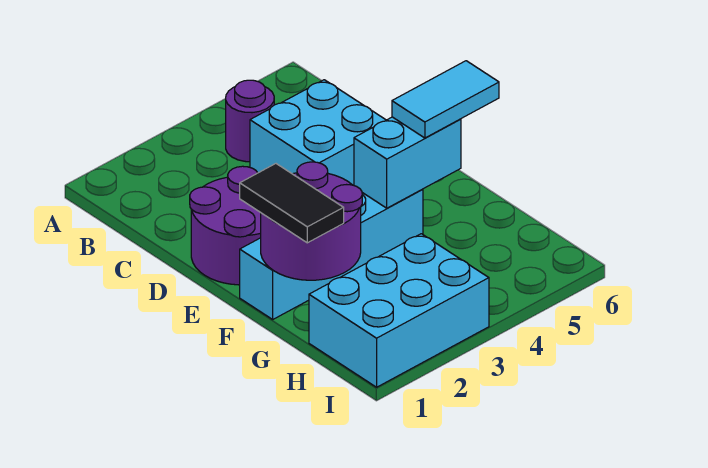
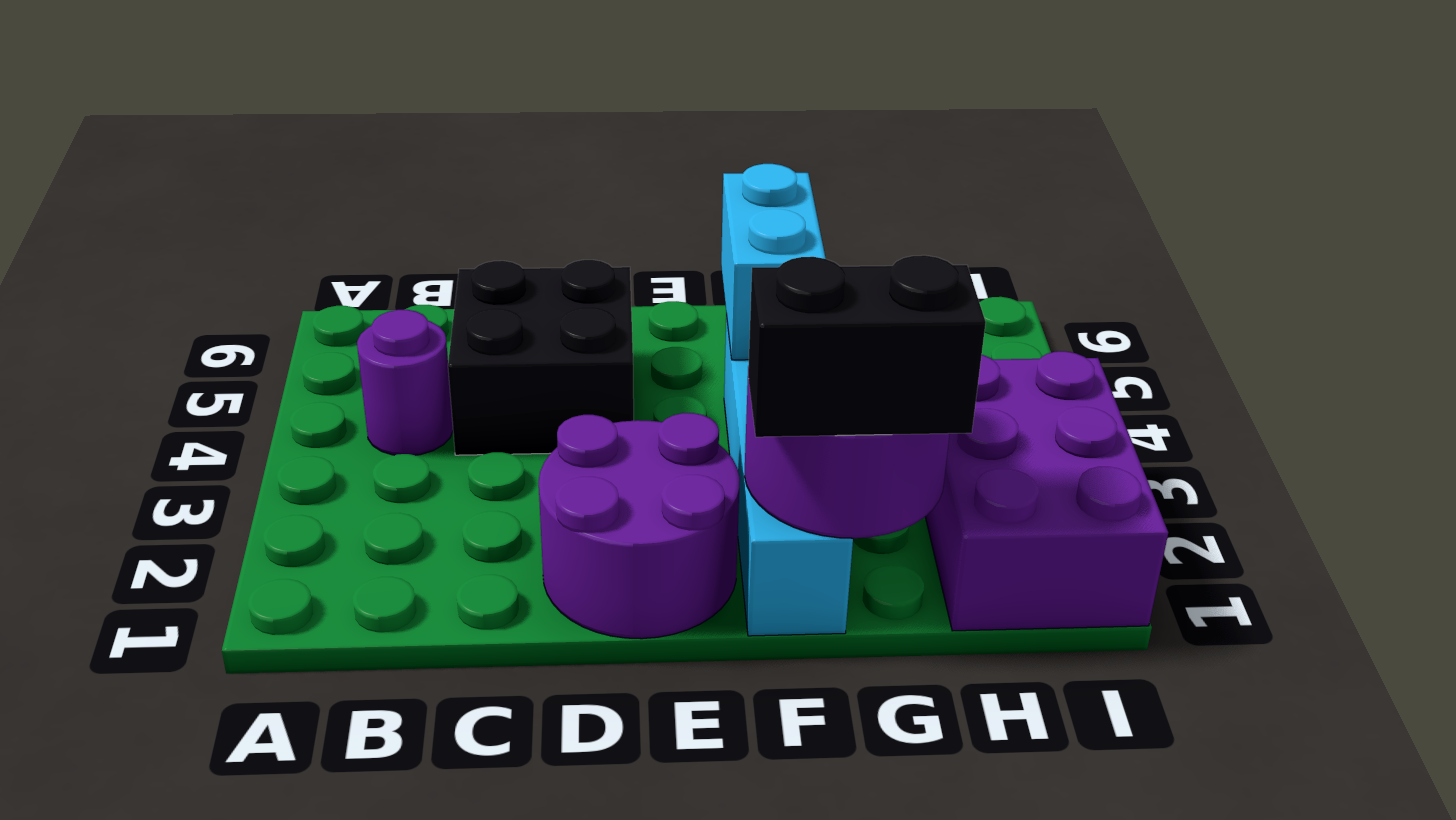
cyan 2x2 brick [250,80,386,185] -> black 2x2 brick [448,260,634,455]
black 1x2 tile [240,164,344,243] -> black 1x2 brick [748,255,986,437]
cyan 1x2 tile [392,61,499,138] -> none
cyan 2x3 brick [309,234,489,387] -> purple 2x3 brick [925,351,1168,631]

